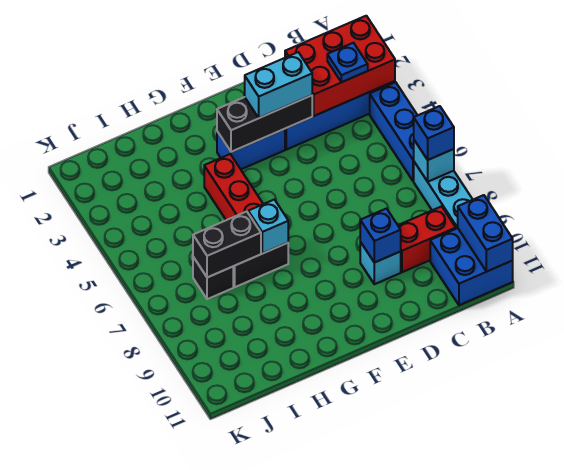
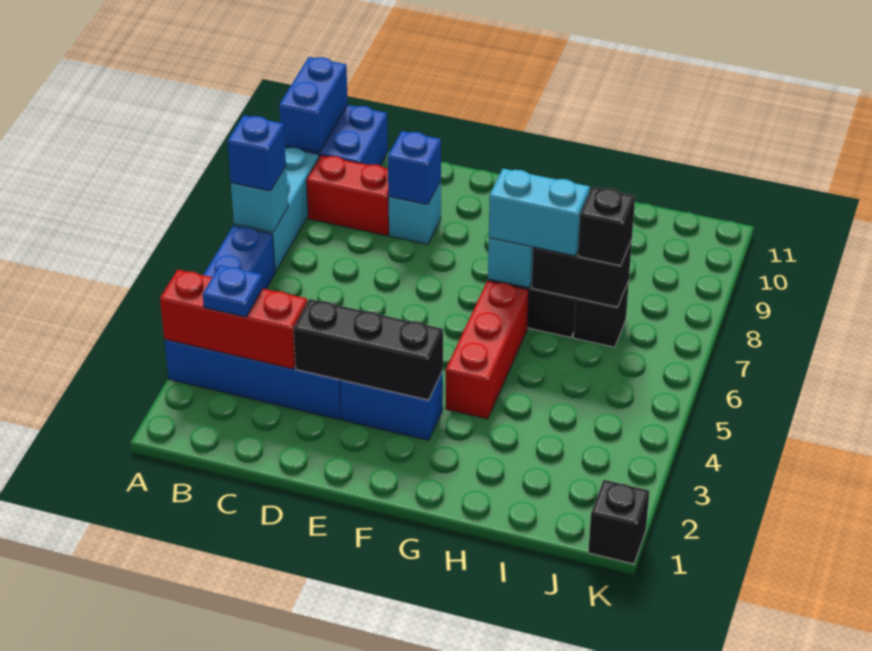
red 2x3 brick [285,16,395,116] -> red 1x3 brick [160,270,307,369]
cyan 1x2 brick [245,52,312,118] -> cyan 1x2 brick moved to [489,169,590,256]
none -> black 1x1 brick [578,187,635,266]
none -> black 1x1 brick [588,480,649,564]

